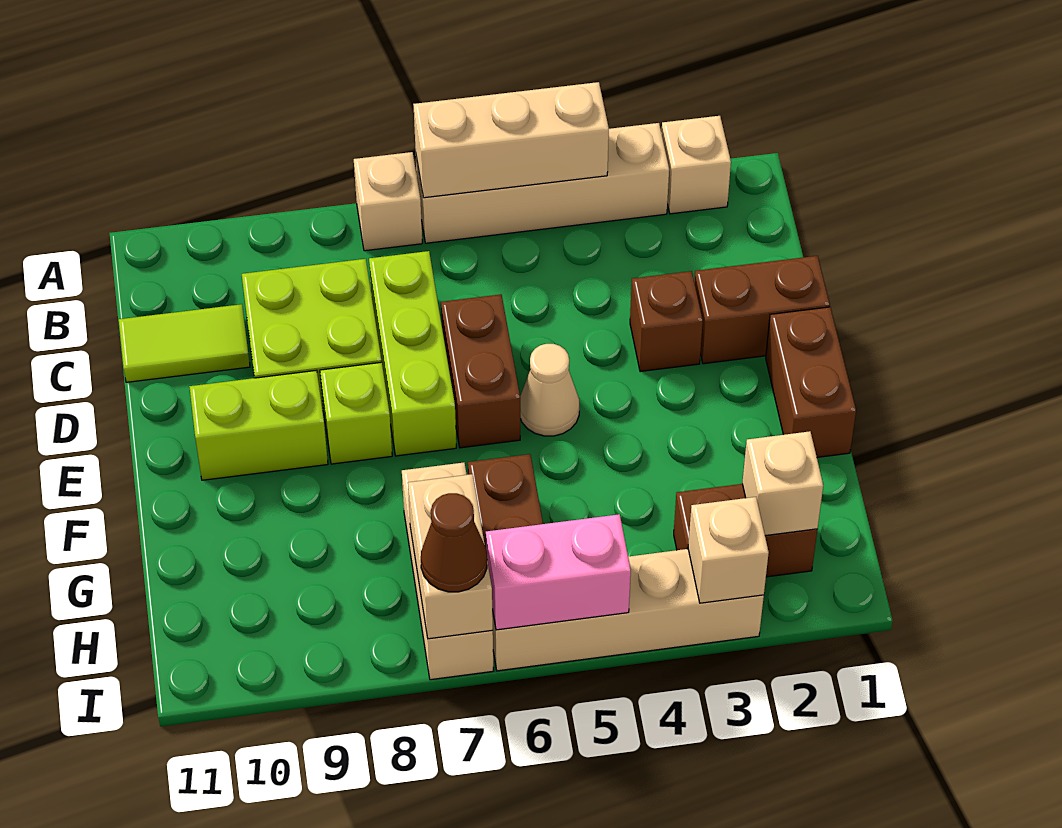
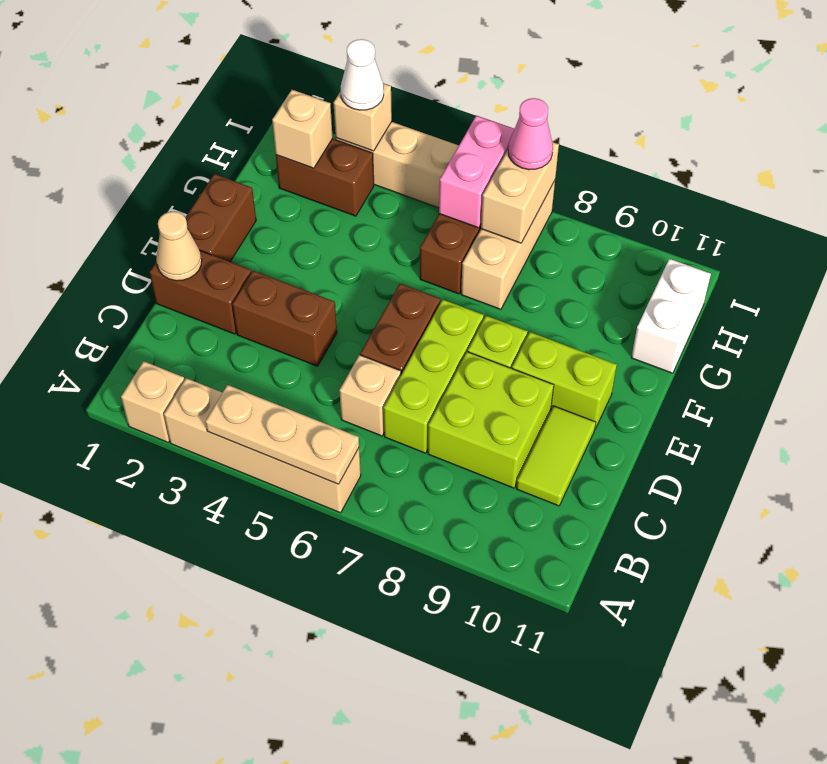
tan 1x3 brick [413,82,609,198] -> tan 1x3 plate [205,385,359,484]
tan 1x1 brick [354,152,422,251] -> tan 1x1 brick moved to [339,355,401,436]
lime 1x2 tile [119,304,250,382] -> lime 1x2 tile turned to [517,406,596,506]
brown 1x1 brick [630,271,703,372] -> brown 1x2 brick [232,271,337,366]
tan 1x1 cone [520,344,579,436] -> tan 1x1 cone moved to [156,211,202,281]
none -> white 1x2 brick [631,259,711,373]
none -> white 1x1 cone [341,39,384,110]
pink 1x2 brick [486,514,631,630] -> pink 1x2 brick turned to [439,116,514,228]
brown 1x1 cone [421,493,487,592] -> pink 1x1 cone [508,98,553,170]

